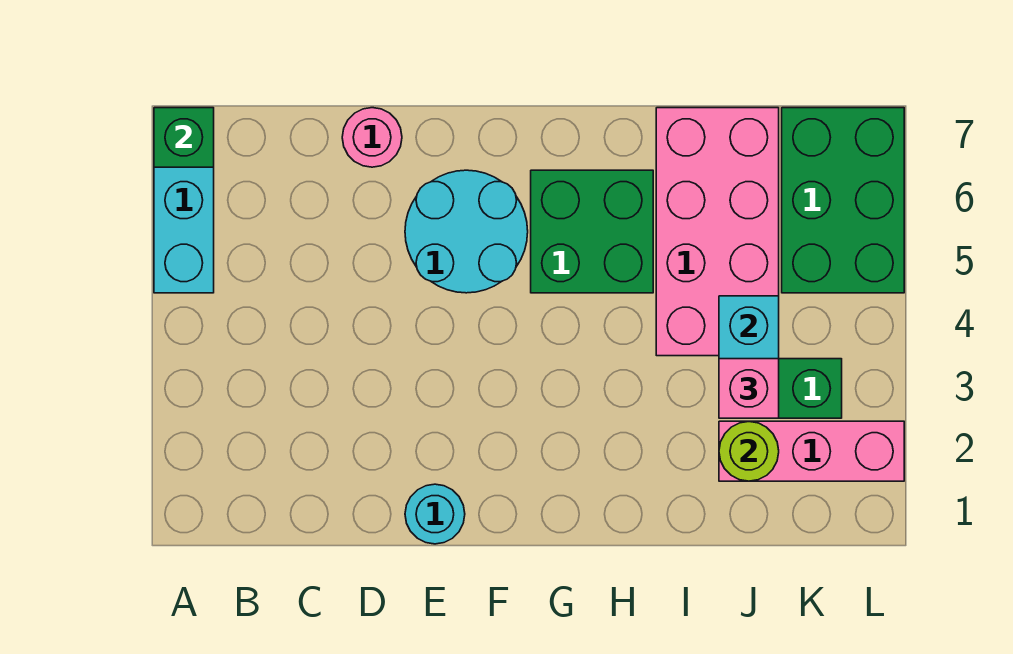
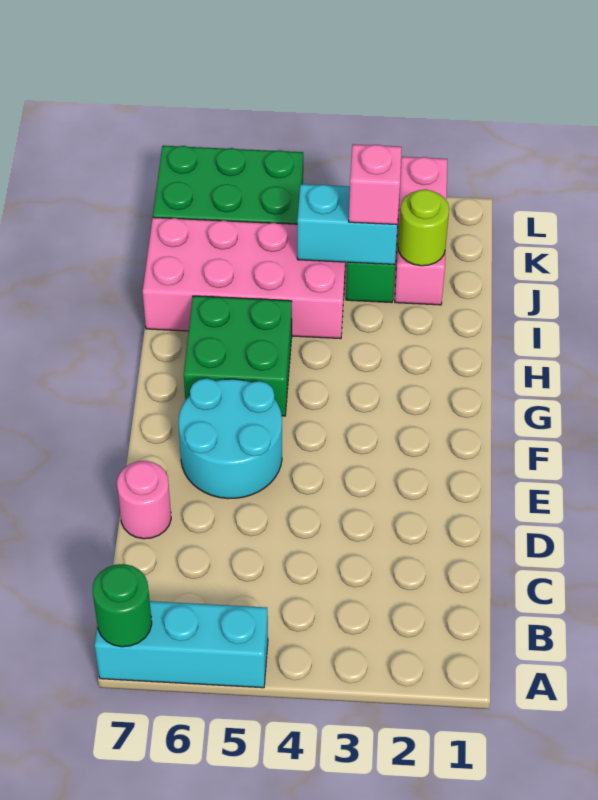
green 1x1 brick [154,108,214,167] -> green 1x1 round brick [93,564,152,647]
cyan 1x1 round brick [405,484,465,544] -> none

